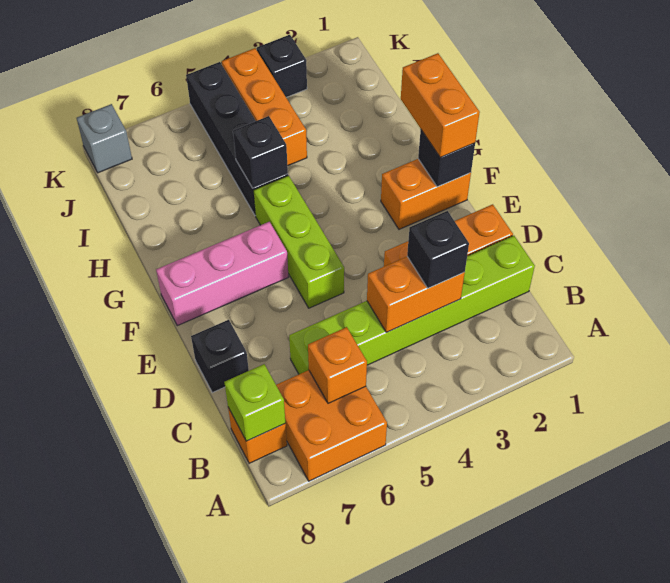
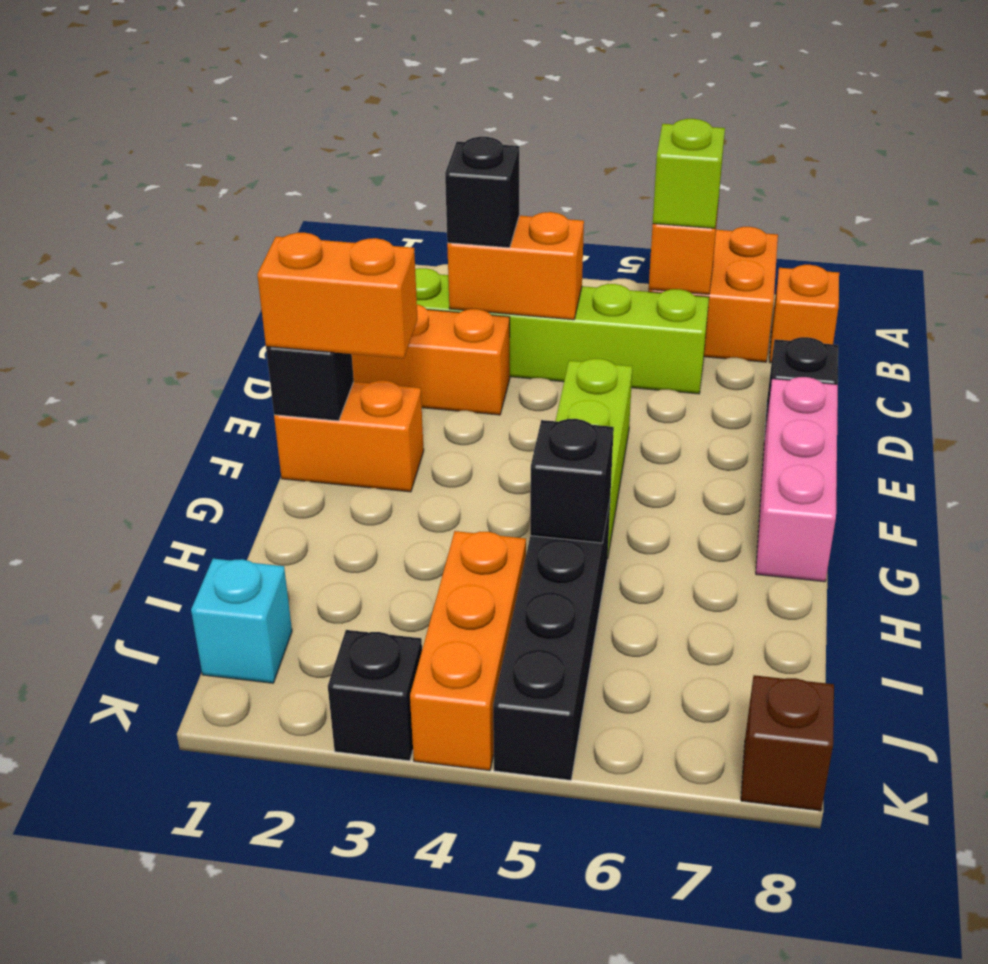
lime 1x1 brick [225,364,285,441] -> lime 1x1 brick moved to [653,119,725,228]
orange 1x2 brick [401,53,480,158] -> orange 1x2 brick turned to [257,233,418,359]
pink 1x3 brick [156,222,288,326] -> pink 1x3 brick turned to [756,377,838,582]
none -> cyan 1x1 brick [191,559,292,683]
grey 1x1 brick [77,104,132,173] -> brown 1x1 brick [741,675,834,811]

